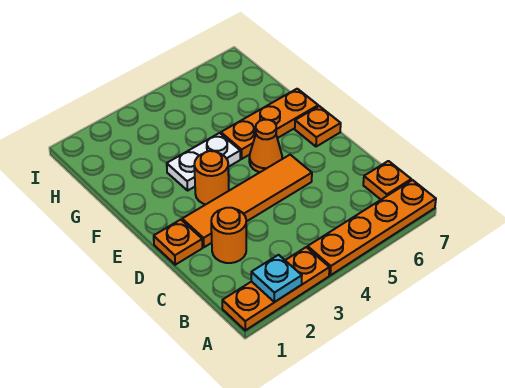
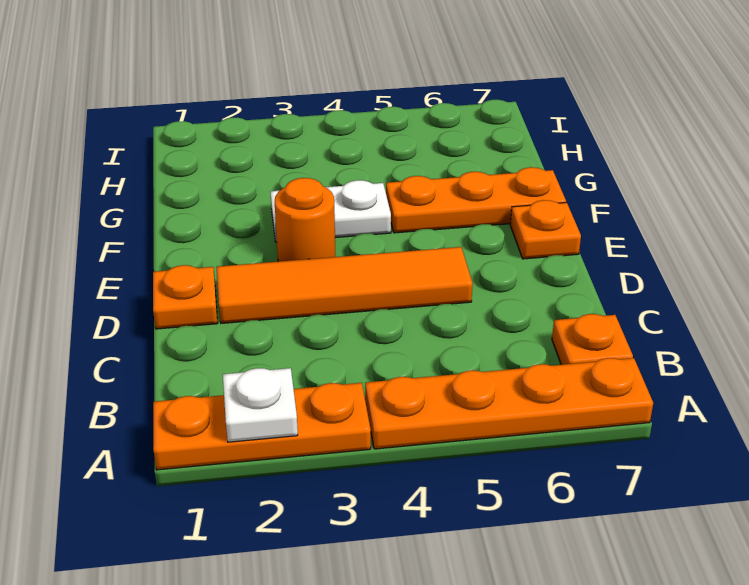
cyan 1x1 plate [251,255,302,302] -> white 1x1 plate [223,368,298,442]
orange 1x1 round brick [211,208,246,263] -> none
orange 1x1 cone [249,120,282,172] -> none

